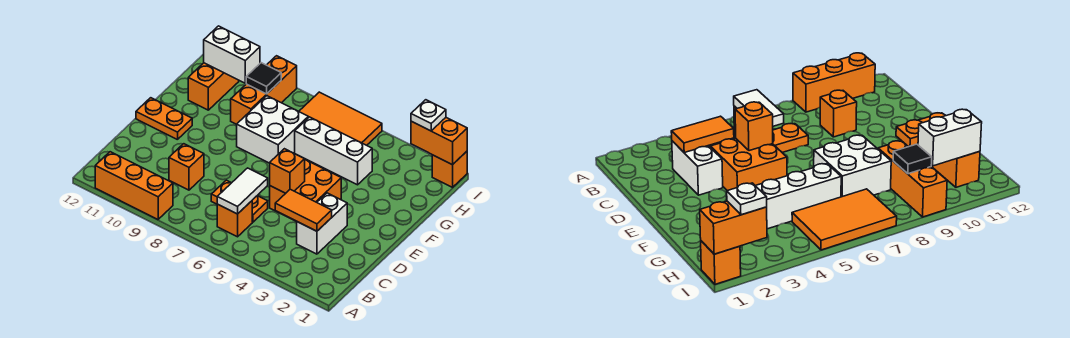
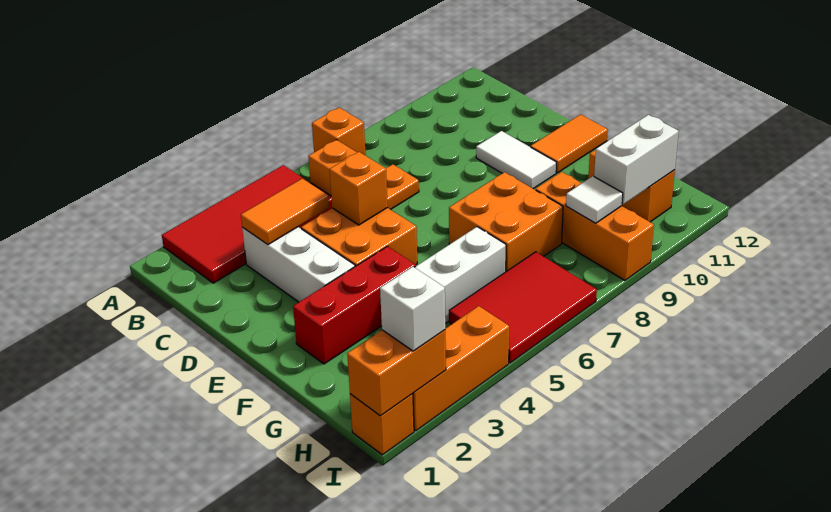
none -> red 2x4 tile [162,165,332,283]
orange 1x3 brick [95,152,173,219] -> orange 1x3 brick moved to [413,306,509,431]
white 1x2 tile [217,168,268,214] -> white 1x2 tile moved to [476,131,556,189]
white 1x2 brick [297,193,347,254] -> white 1x3 brick [242,227,355,302]
orange 1x1 brick [169,144,204,190] -> orange 1x1 brick moved to [312,108,366,155]
orange 1x2 plate [136,98,192,140] -> orange 1x2 tile [531,114,608,173]
none -> red 1x3 brick [293,246,416,364]
white 2x2 brick [237,96,308,163] -> orange 2x2 brick [449,172,563,272]
orange 2x3 tile [299,92,382,145] -> red 2x3 tile [449,252,597,363]
black 1x1 tile [246,63,281,94] -> white 1x1 tile [566,176,623,223]
white 1x1 plate [411,100,446,131] -> white 1x1 brick [380,267,445,351]

